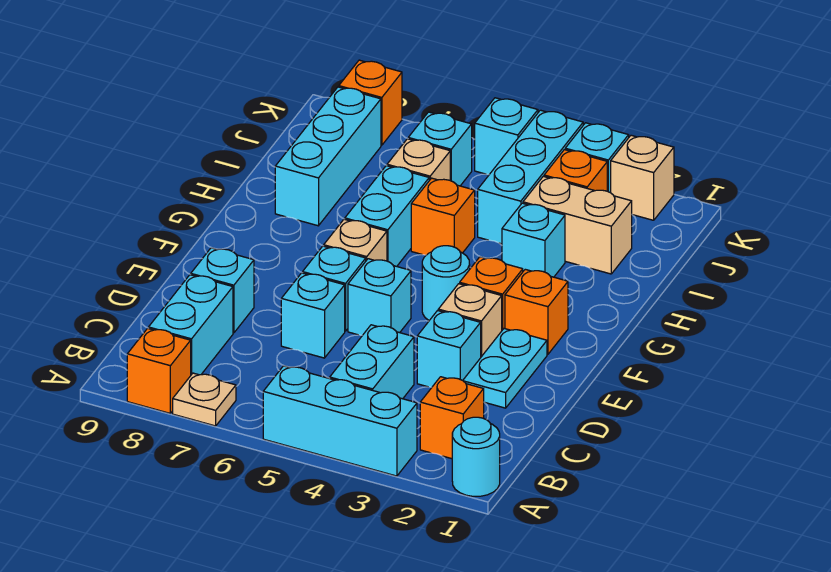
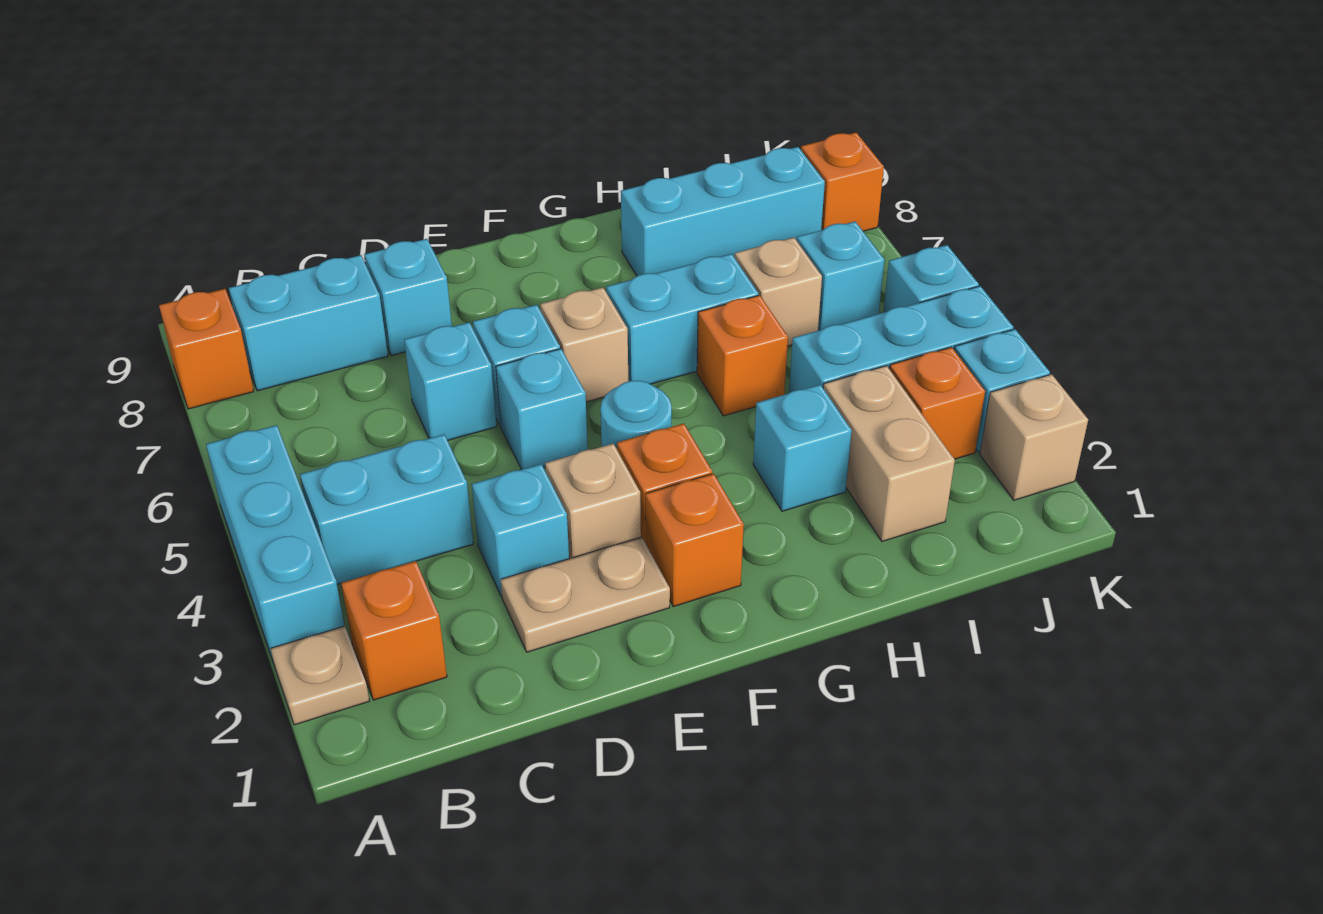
cyan 1x1 round brick [452,417,500,496] -> none
tan 1x1 plate [173,373,236,426] -> tan 1x1 plate moved to [271,626,369,725]
cyan 1x2 plate [463,329,547,408] -> tan 1x2 plate [501,537,670,652]

